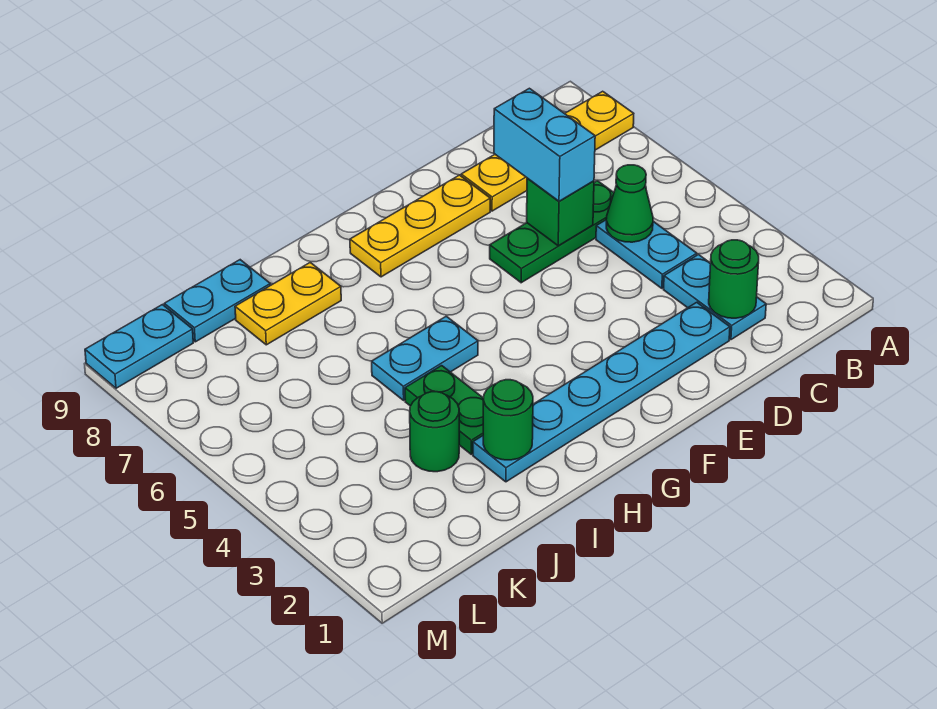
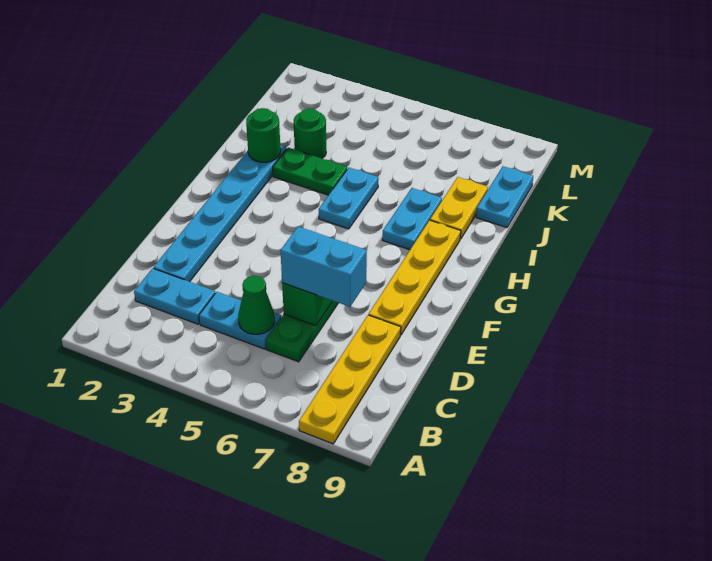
green 1x1 round brick [709,240,759,318] -> none
yellow 1x3 plate [350,175,490,277] -> yellow 1x4 plate [369,220,461,335]
cyan 1x2 plate [85,305,193,388] -> cyan 1x2 plate moved to [382,188,442,250]

